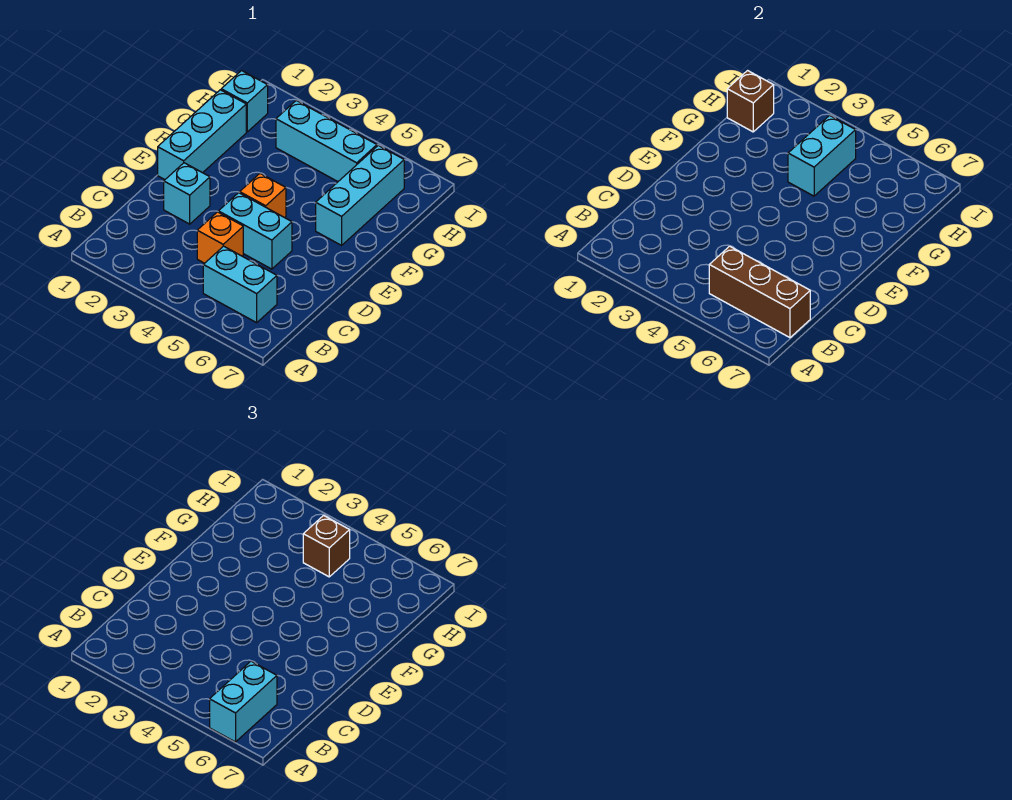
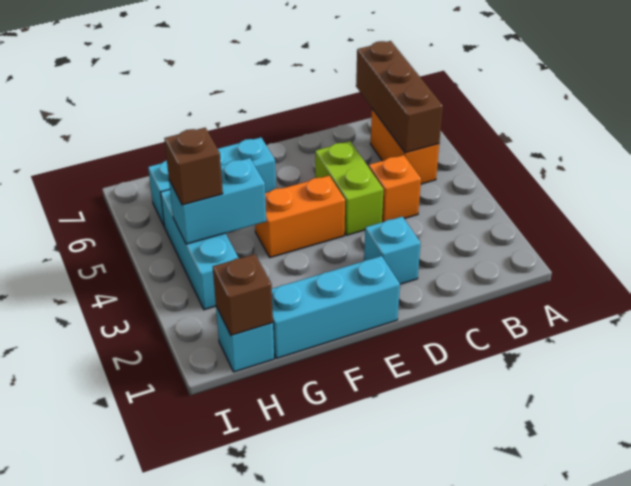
cyan 1x2 brick [210,661,277,742] -> none
cyan 1x2 brick [203,246,277,323] -> orange 1x2 brick [370,109,439,184]
cyan 1x2 brick [218,193,292,269] -> lime 1x2 brick [315,141,383,235]
orange 1x1 brick [240,174,286,218] -> orange 1x2 brick [255,176,345,257]

